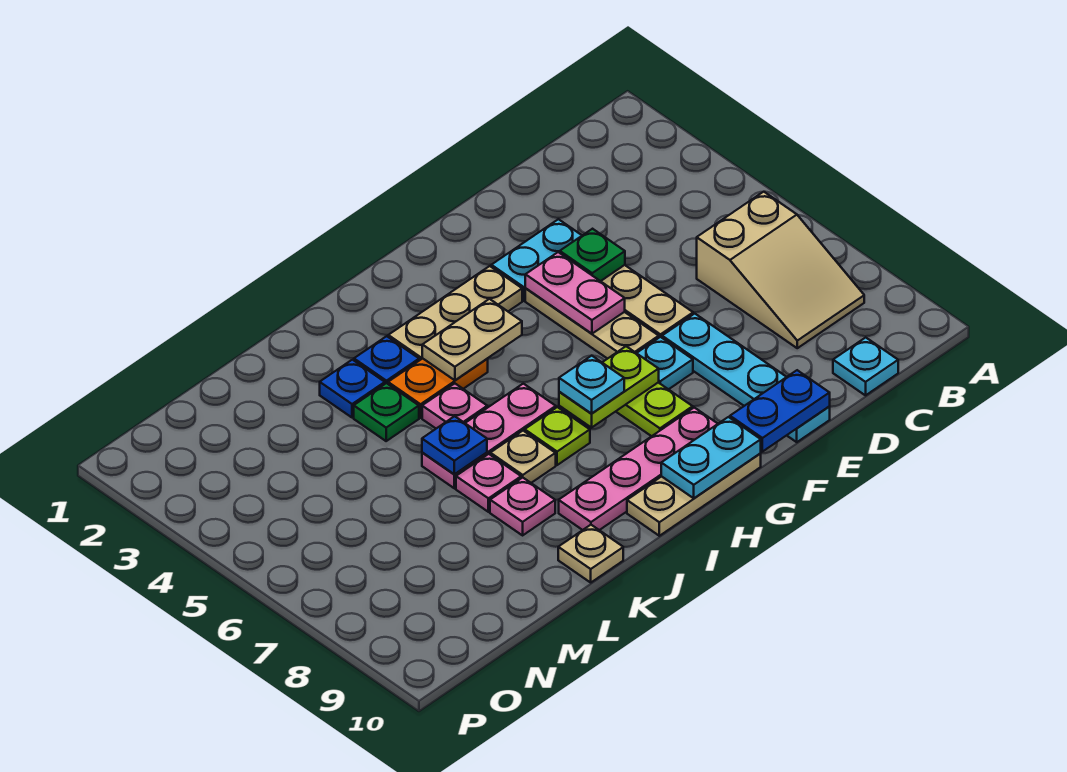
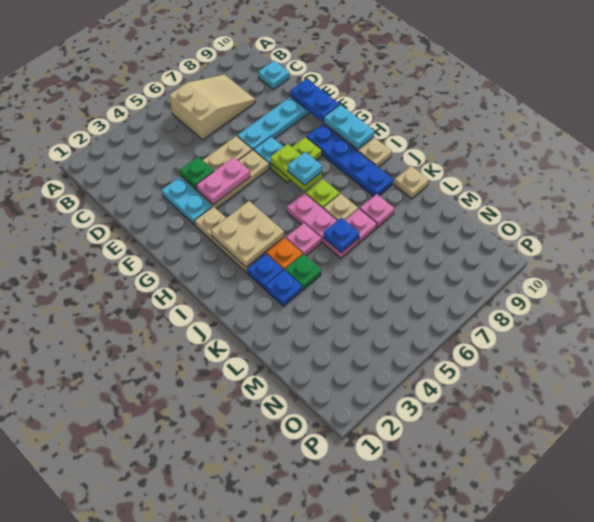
pink 1x4 plate [559,407,718,530] -> blue 1x4 plate [306,124,393,196]
tan 1x2 plate [422,299,522,380] -> tan 2x2 plate [211,201,284,267]

